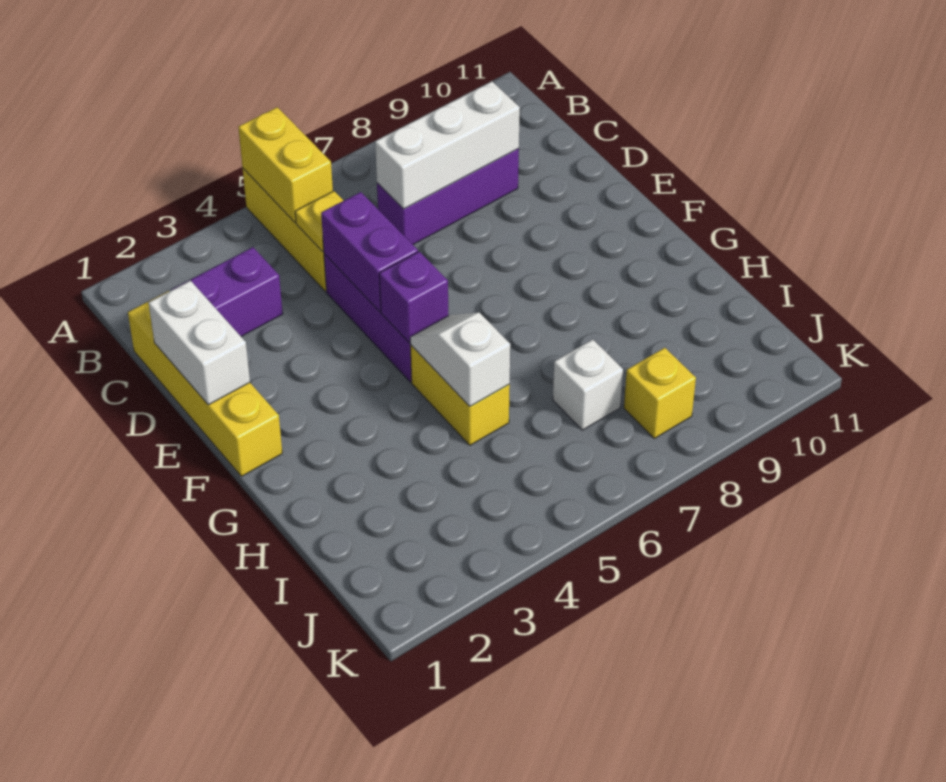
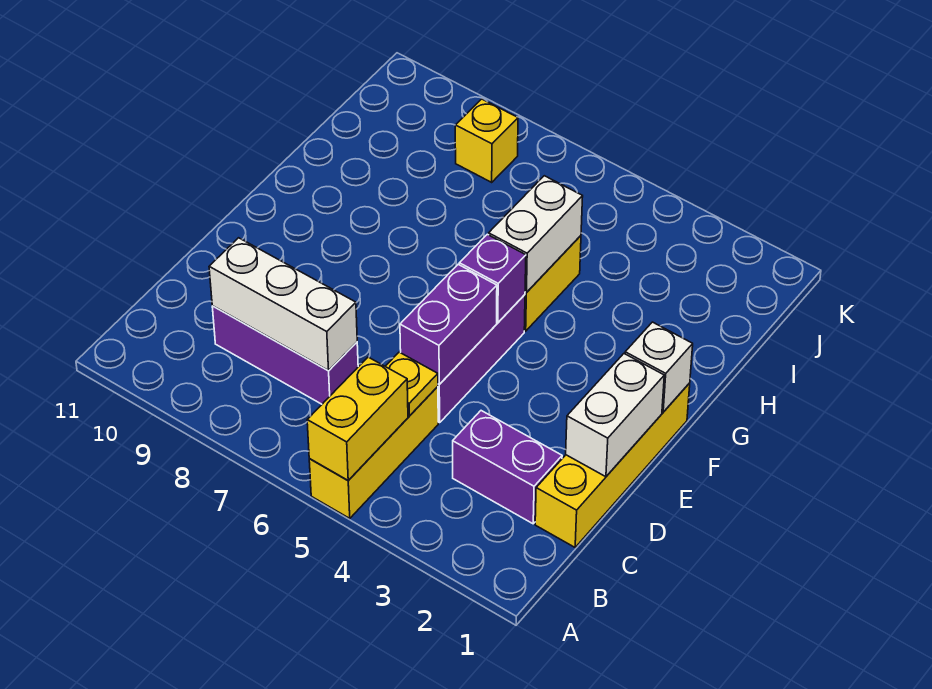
white 1x2 slope [410,313,510,406] -> white 1x2 brick [489,176,583,292]
white 1x1 brick [553,339,623,430] -> white 1x1 brick moved to [625,322,693,412]

